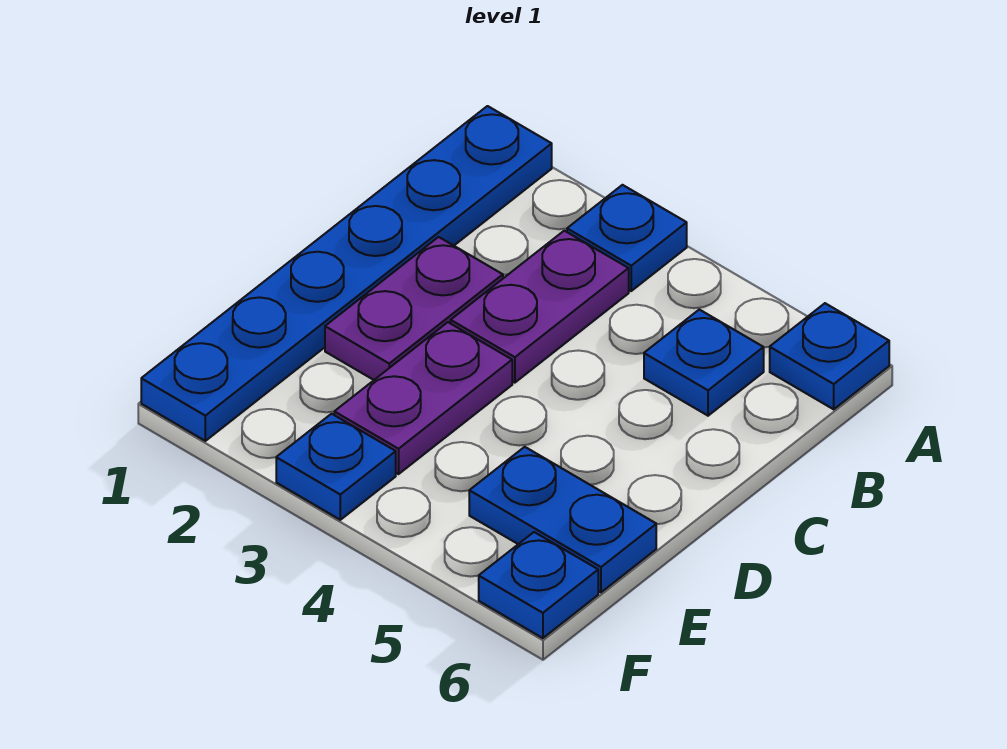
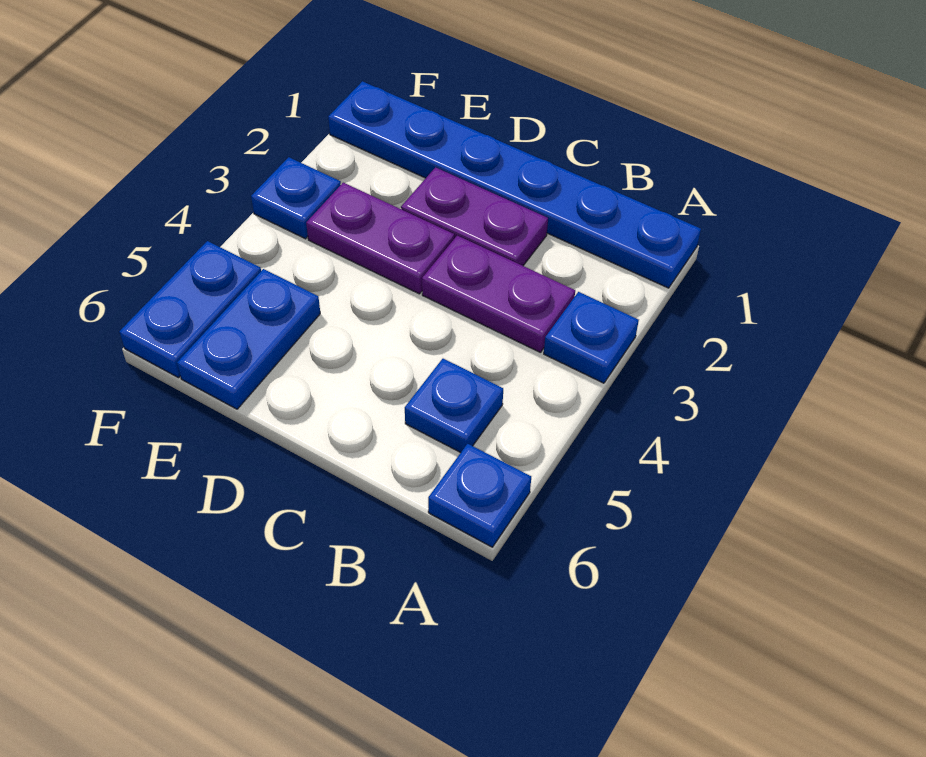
blue 1x1 plate [479,532,598,638] -> blue 1x2 plate [119,241,261,378]

